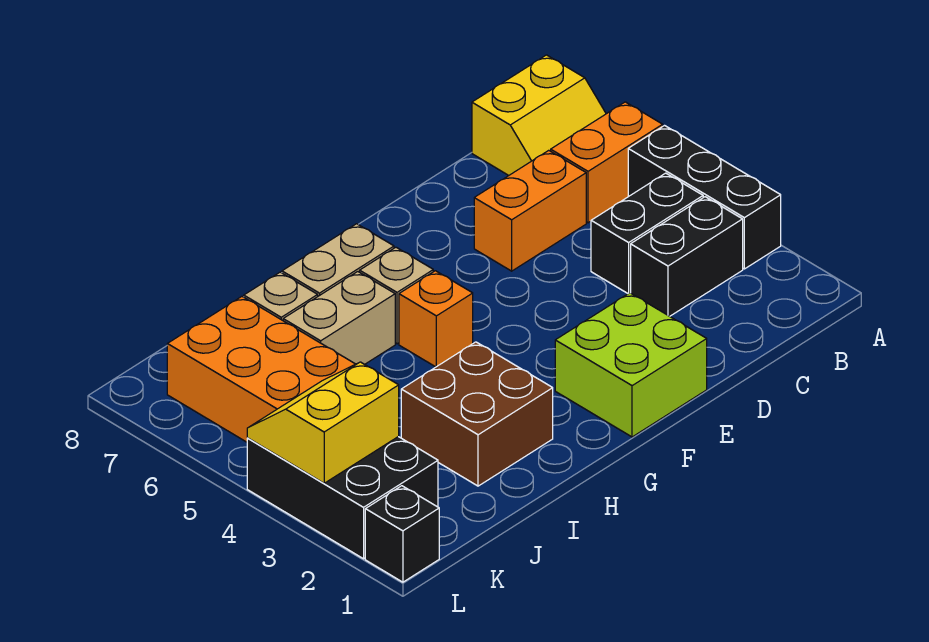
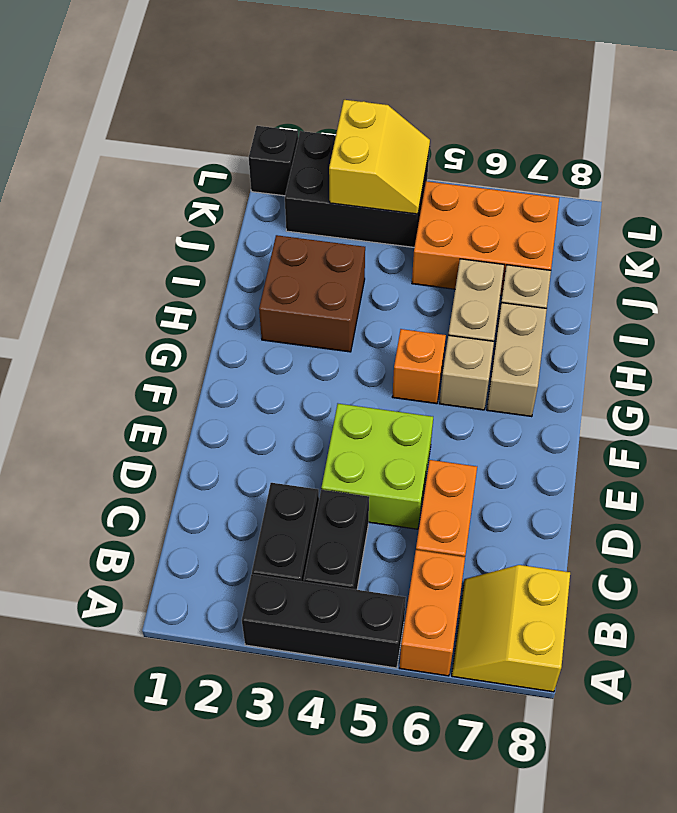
lime 2x2 brick [555,293,707,437] -> lime 2x2 brick moved to [321,404,433,529]

